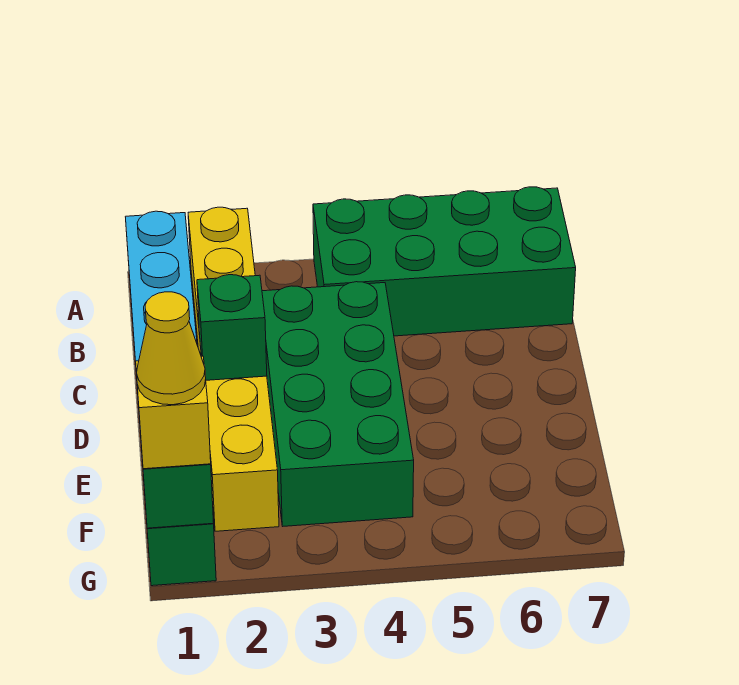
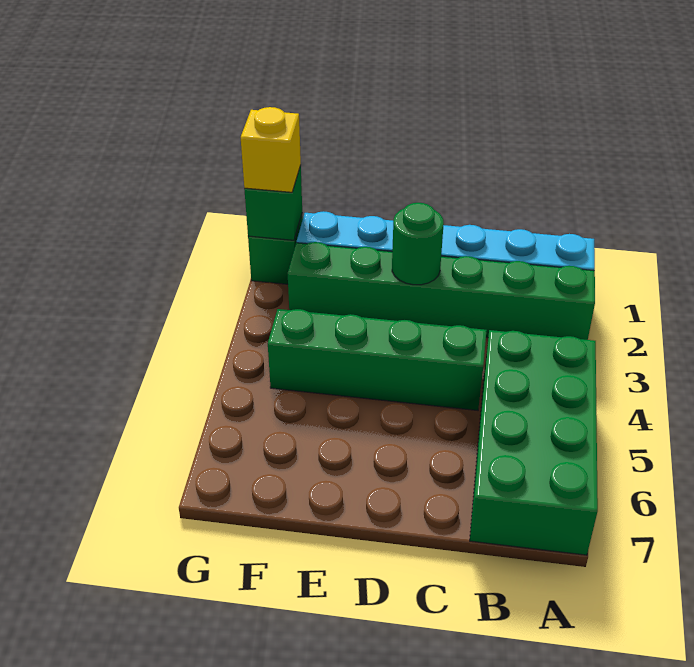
yellow 1x6 brick [188,207,279,531] -> green 1x6 brick [288,242,595,340]
green 2x4 brick [262,282,414,526] -> green 1x4 brick [268,309,487,410]
green 1x1 brick [197,275,267,380] -> green 1x1 round brick [392,203,444,285]
yellow 1x1 cone [136,292,206,405] -> none

